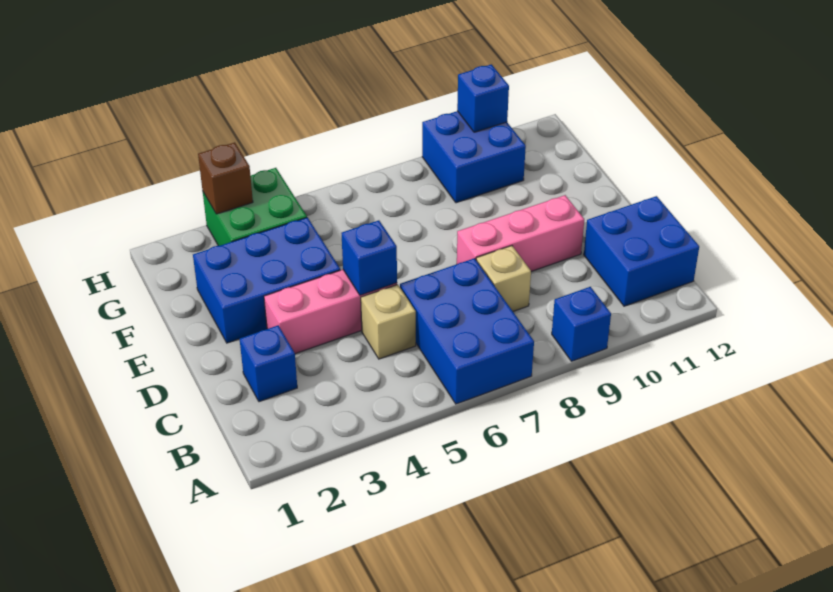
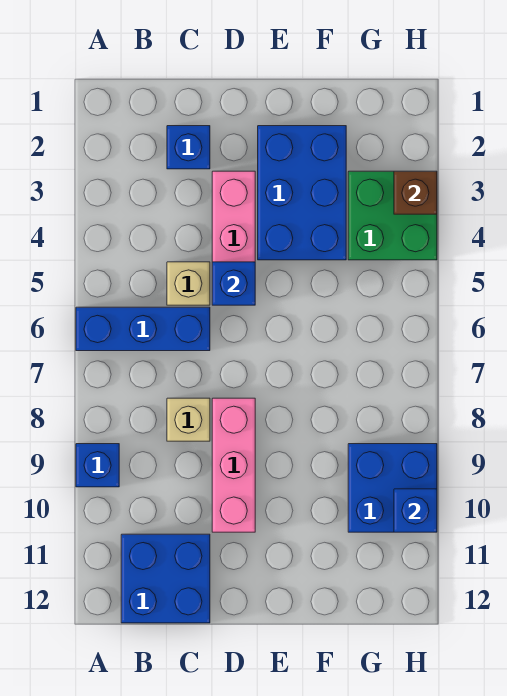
blue 2x3 brick [400,258,534,404] -> blue 1x3 brick [76,307,210,351]

